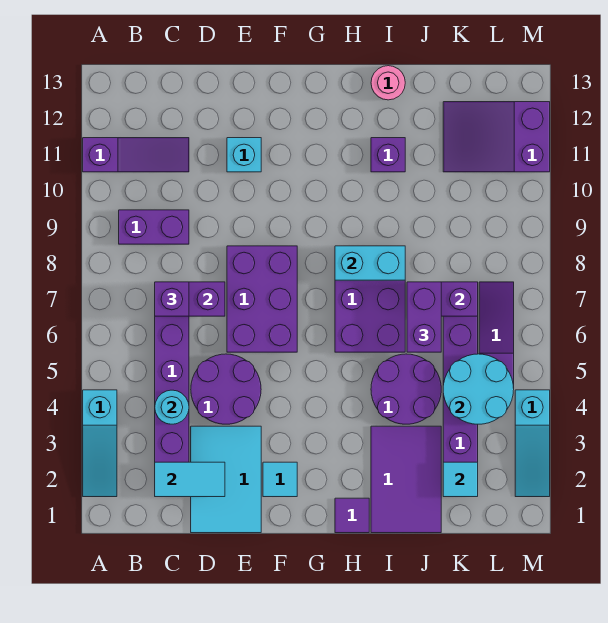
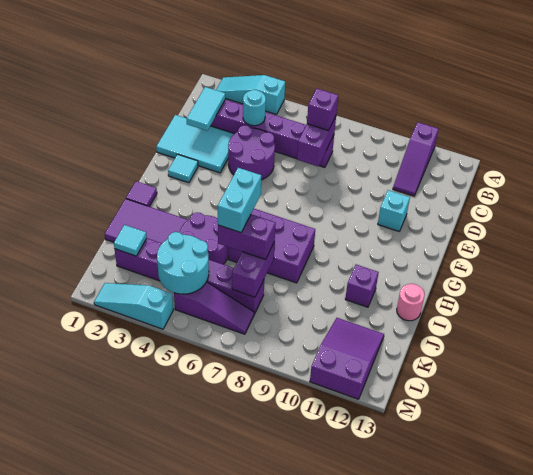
purple 1x2 brick [119,210,189,244] -> none
purple 2x3 brick [227,246,297,352] -> none
cyan 1x2 brick [335,246,405,280] -> cyan 1x2 brick moved to [218,168,261,233]

